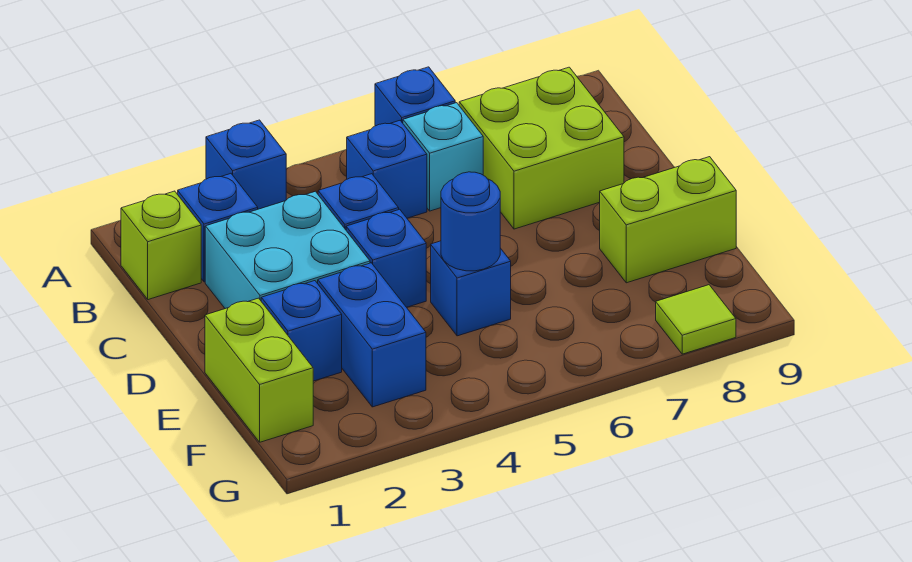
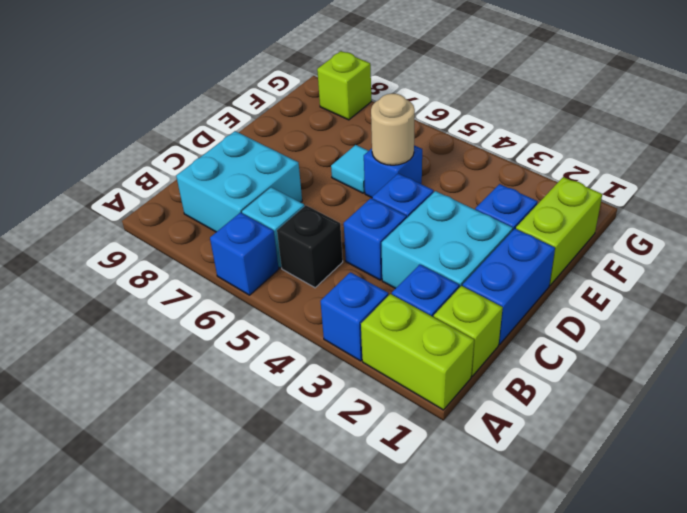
blue 1x1 brick [347,121,427,218] -> black 1x1 brick [277,205,343,288]
lime 2x2 brick [459,67,624,229] -> cyan 2x2 brick [176,131,302,232]
blue 1x2 brick [318,263,426,407] -> blue 1x2 brick moved to [463,229,555,344]
blue 1x1 round brick [441,172,500,271] -> tan 1x1 round brick [371,94,415,165]
none -> cyan 1x1 tile [331,145,368,193]
lime 1x2 brick [600,157,736,283] -> lime 1x2 brick moved to [361,294,474,410]
lime 1x1 tile [656,285,736,354] -> lime 1x1 brick [317,51,371,120]

